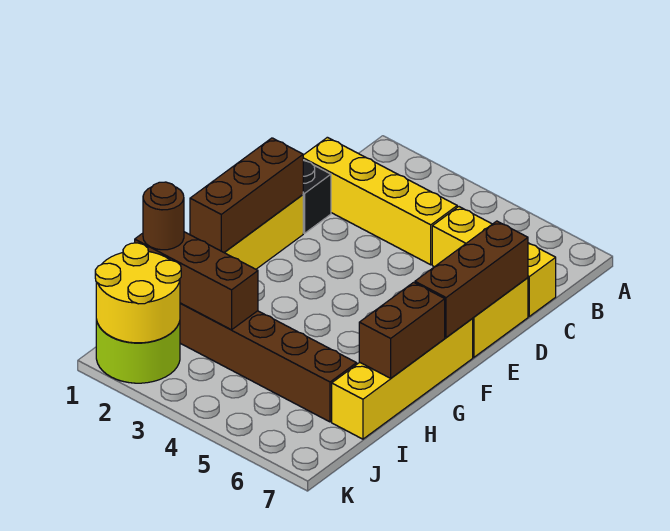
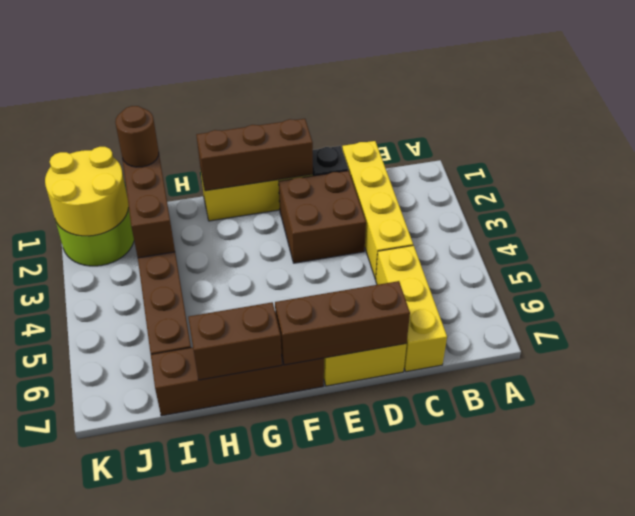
none -> brown 2x2 brick [279,171,366,263]
yellow 1x4 brick [332,319,473,439] -> brown 1x4 brick [151,348,324,416]

